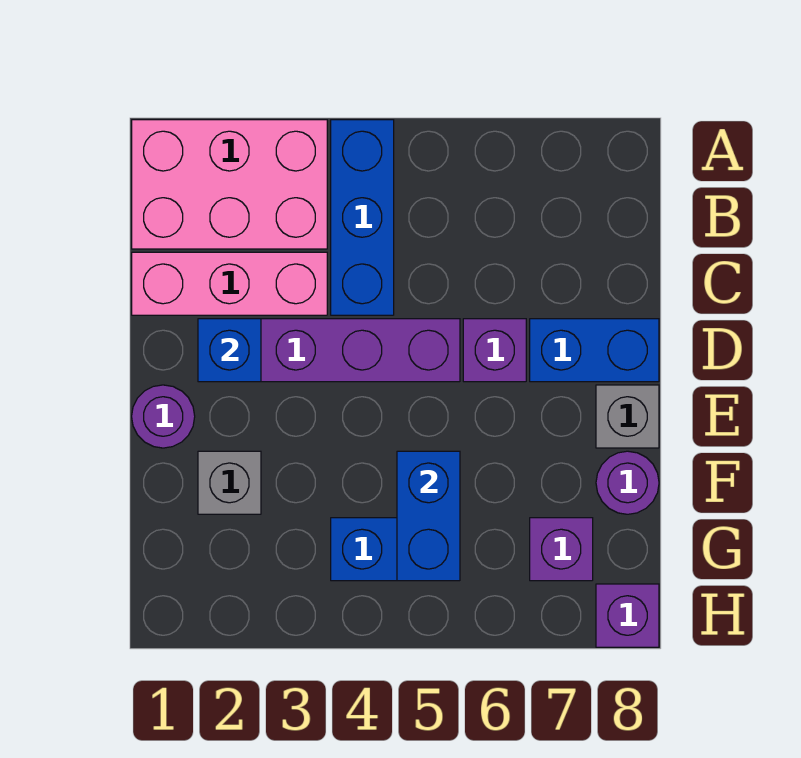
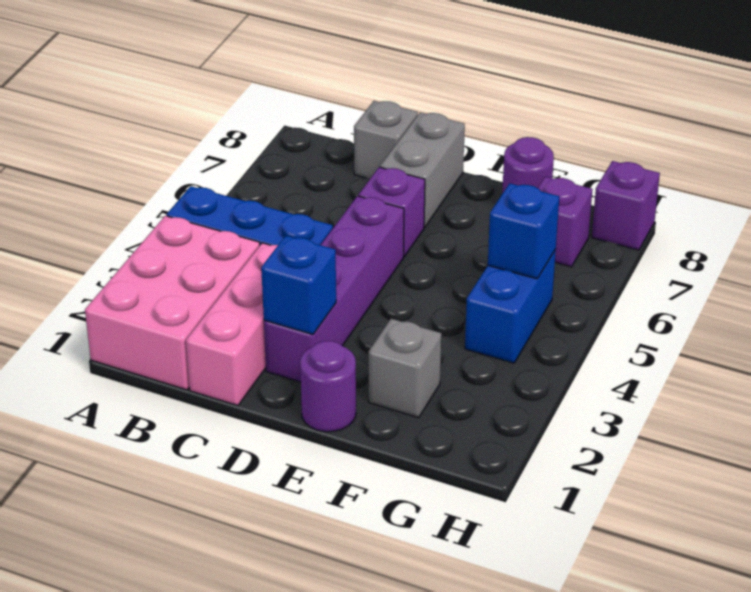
blue 1x2 brick [530,319,659,382] -> grey 1x2 brick [380,112,465,227]
grey 1x1 brick [596,385,659,448] -> grey 1x1 brick moved to [354,101,418,178]
blue 1x2 brick [397,451,460,581] -> blue 1x1 brick [488,183,559,279]

